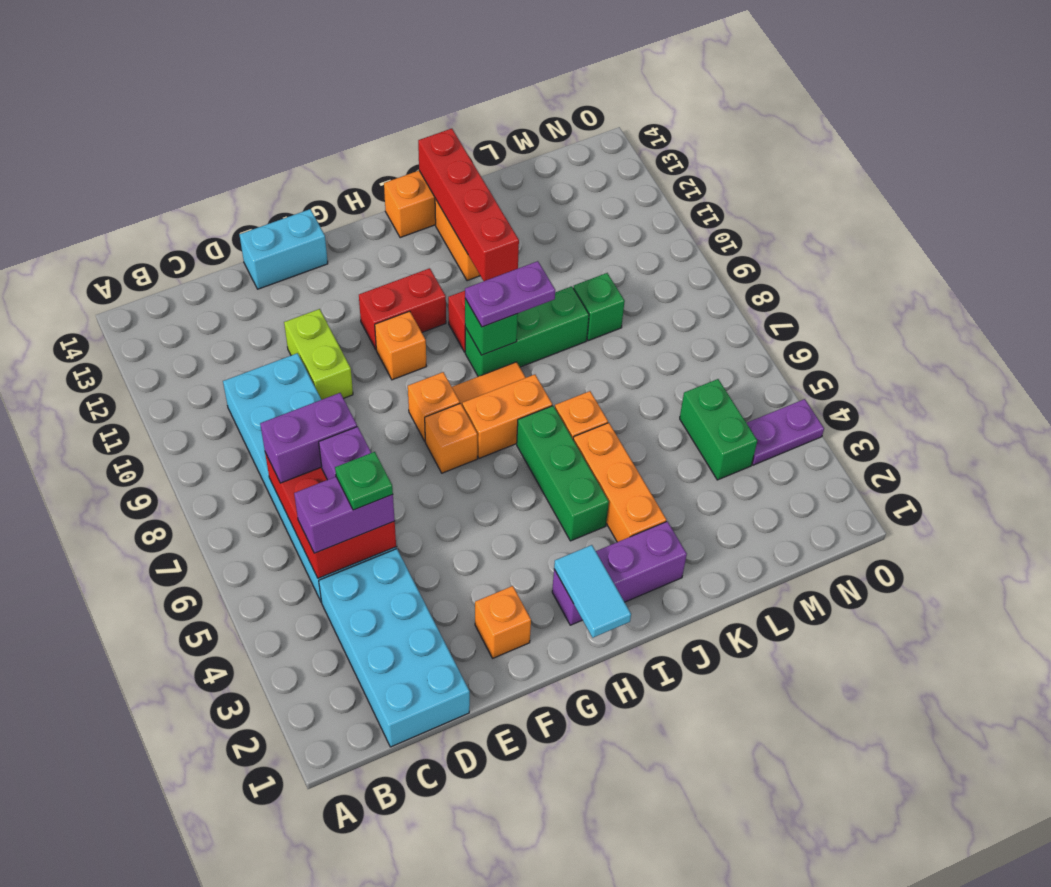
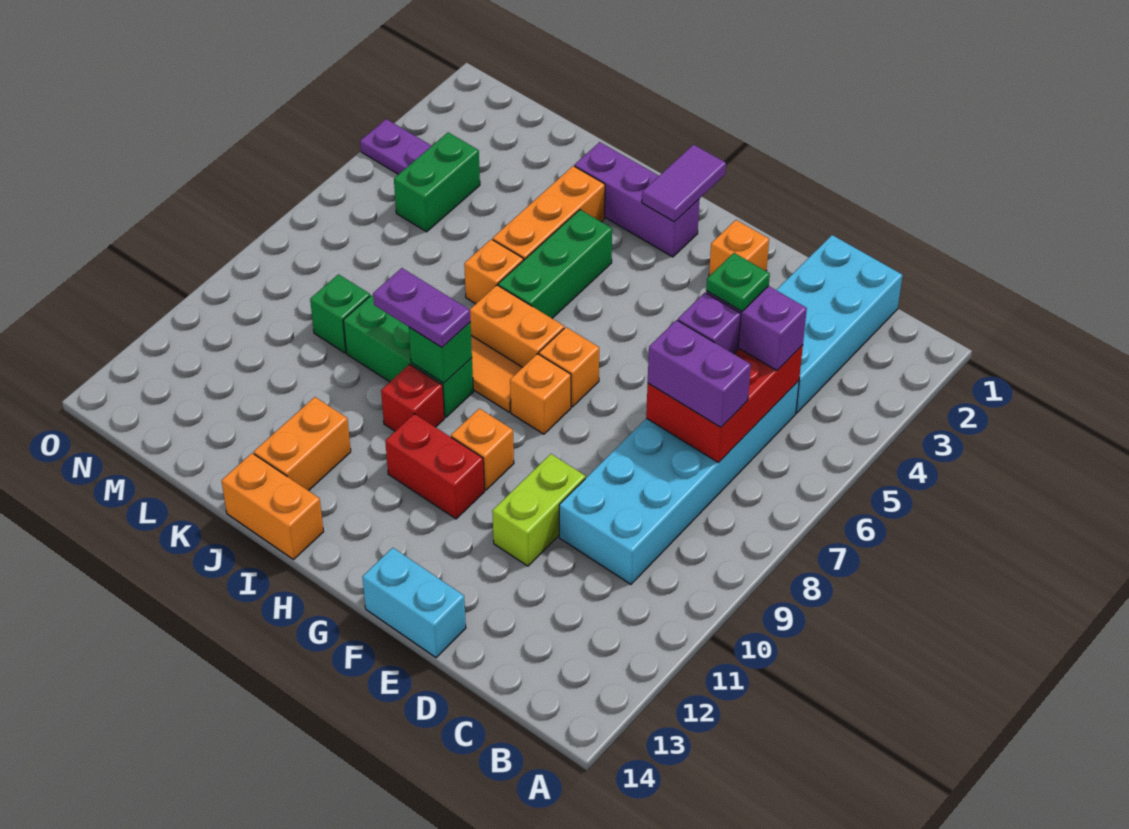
cyan 1x2 tile [554,545,631,638] -> purple 1x2 tile [642,145,726,222]
red 1x4 brick [418,129,519,281] -> none

